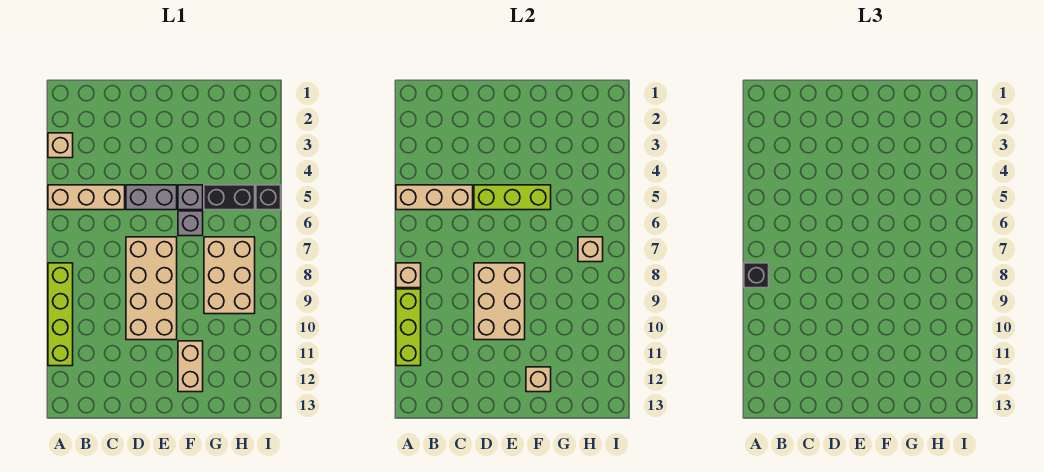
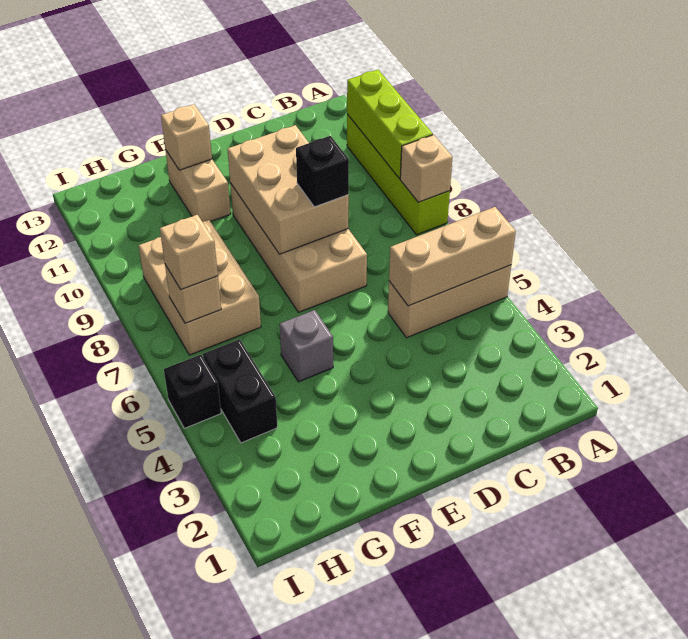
tan 1x1 brick [48,133,73,158] -> tan 1x1 brick moved to [160,215,218,290]
black 1x1 brick [744,263,769,288] -> black 1x1 brick moved to [296,136,349,207]
grey 1x2 brick [126,185,177,210] -> none
lime 1x3 brick [474,185,551,210] -> none
grey 1x1 brick [178,211,203,236] -> none
black 1x2 brick [204,185,255,210] -> black 1x2 brick turned to [203,339,277,443]

